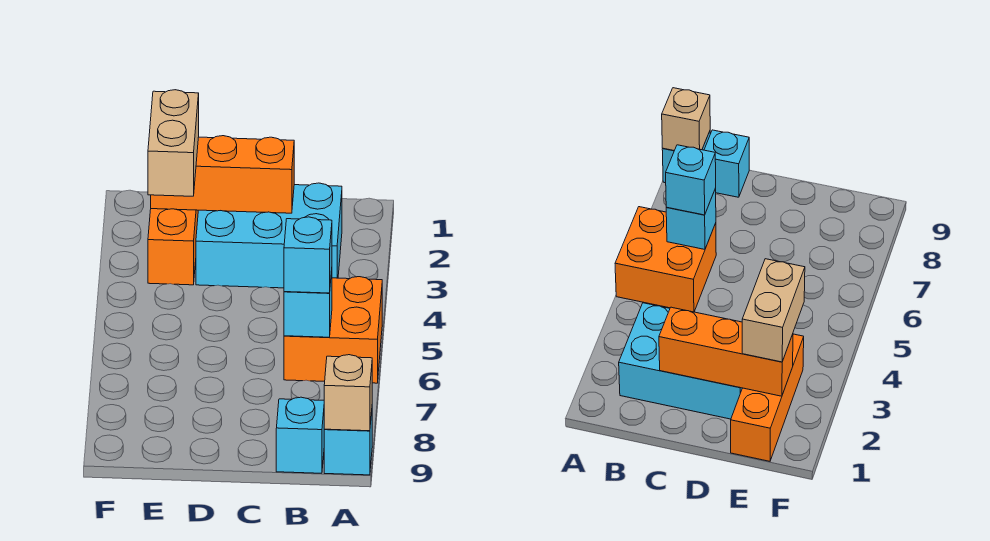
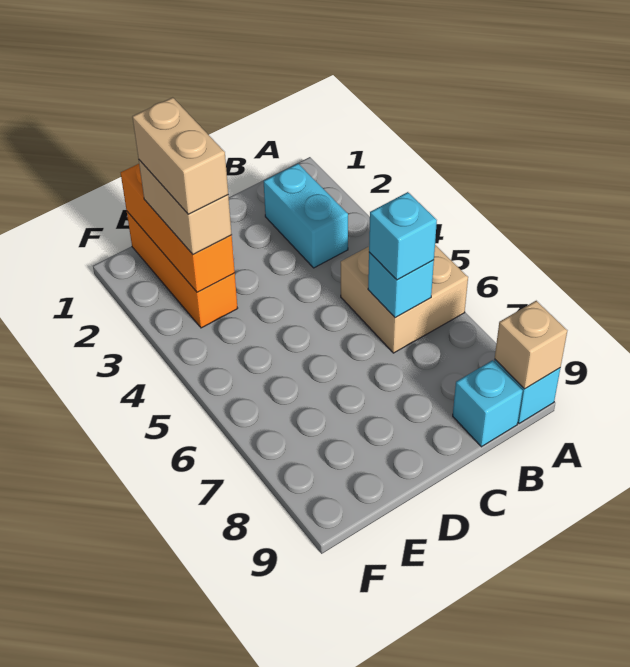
orange 2x2 brick [284,277,382,383] -> tan 2x2 brick [341,245,468,353]
cyan 2x3 brick [196,183,342,288] -> cyan 1x2 brick [264,164,348,268]
orange 1x3 brick [151,136,294,213] -> orange 1x3 brick turned to [121,164,235,292]
none -> tan 1x2 brick [132,97,228,214]

